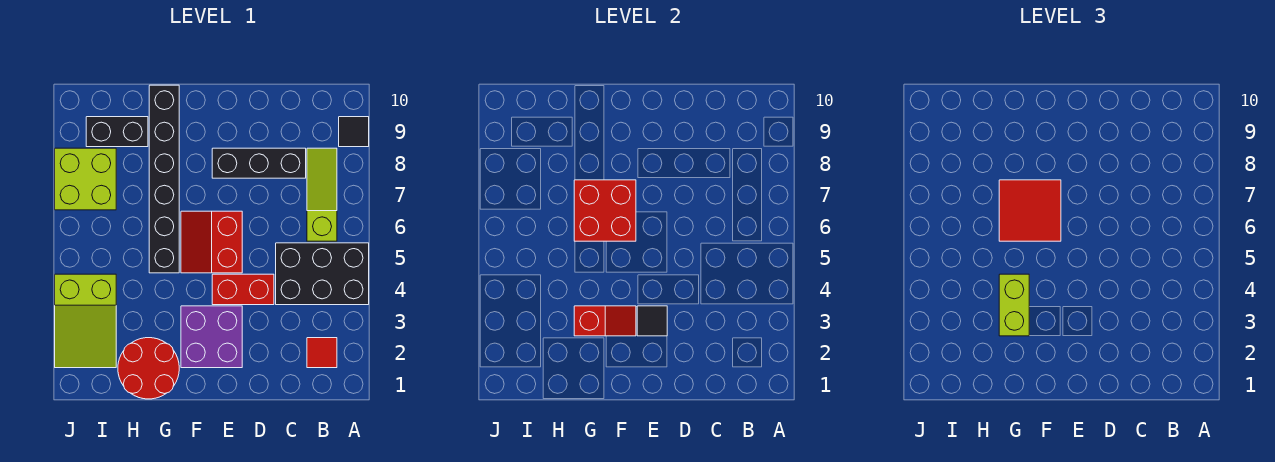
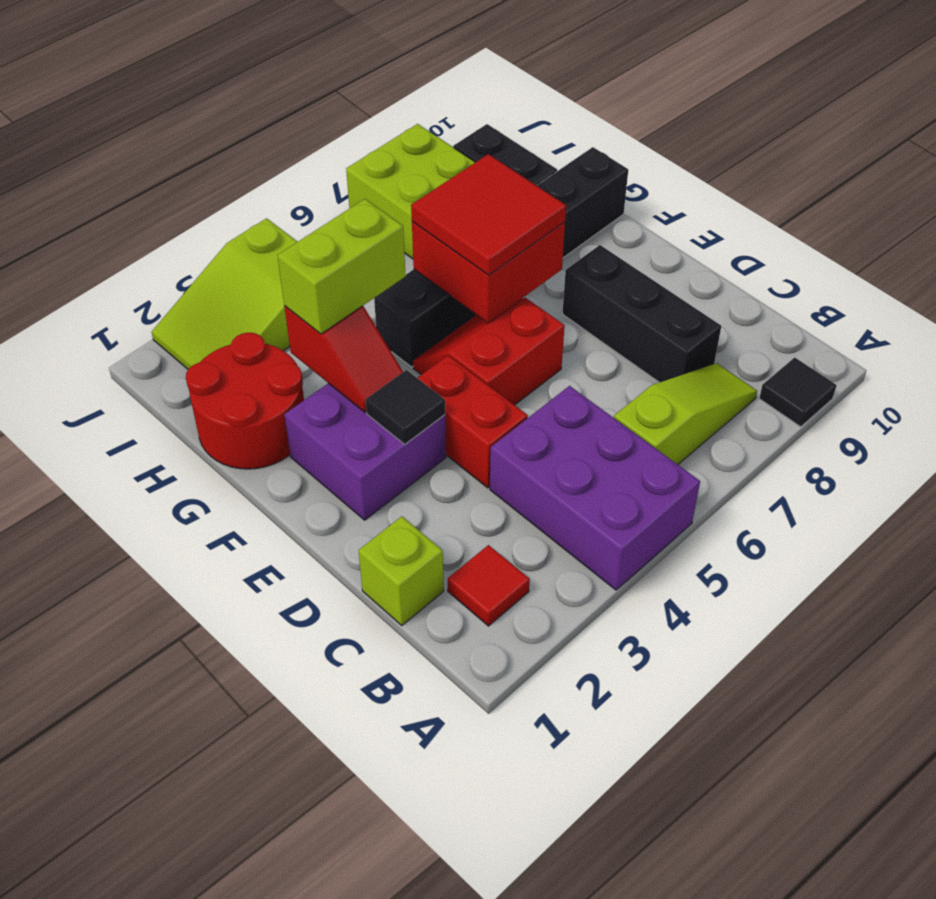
black 2x3 brick [276,243,369,305] -> purple 2x3 brick [490,386,700,590]
none -> lime 1x1 brick [359,516,444,625]

